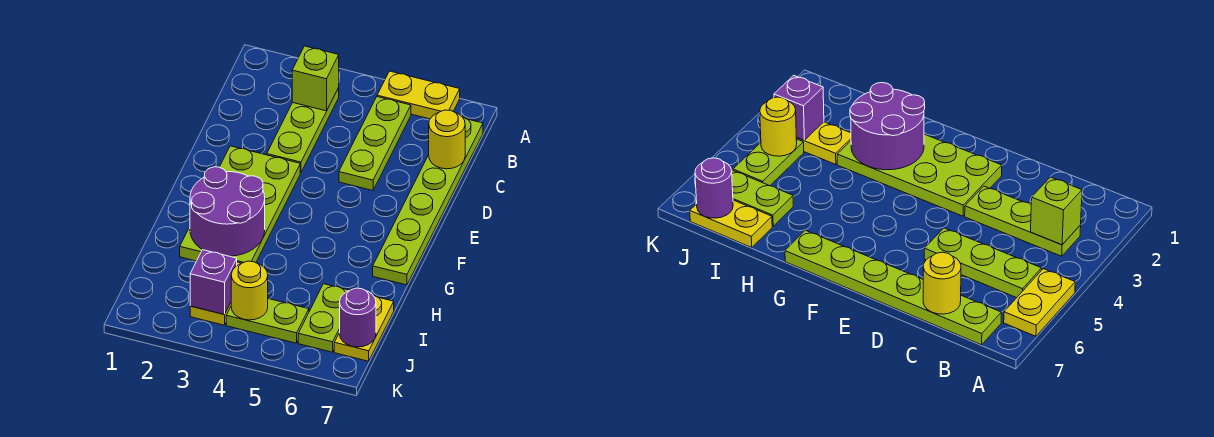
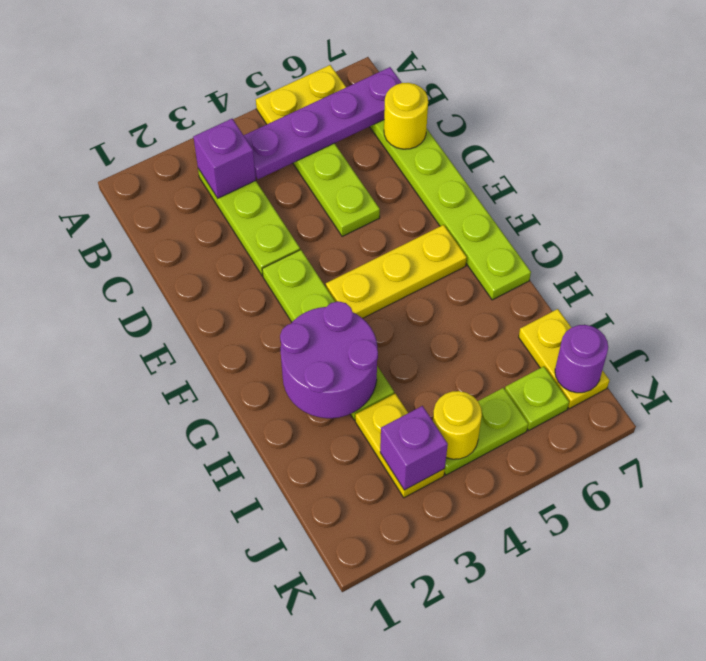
lime 1x1 brick [292,46,339,111] -> purple 1x1 brick [193,119,256,198]
none -> purple 1x4 plate [244,67,402,179]
lime 2x4 plate [180,146,300,263] -> lime 1x4 plate [262,250,394,420]
none -> yellow 1x3 plate [326,225,467,318]
lime 1x2 plate [298,284,350,352] -> lime 1x1 plate [505,366,569,430]

